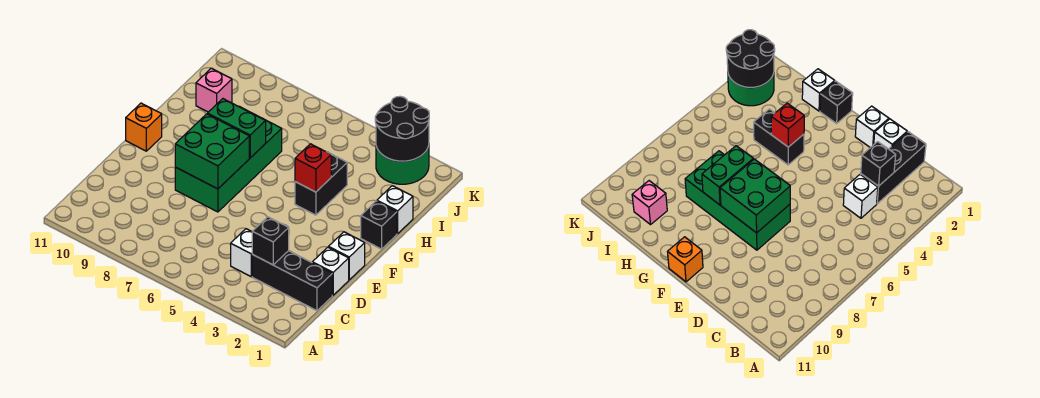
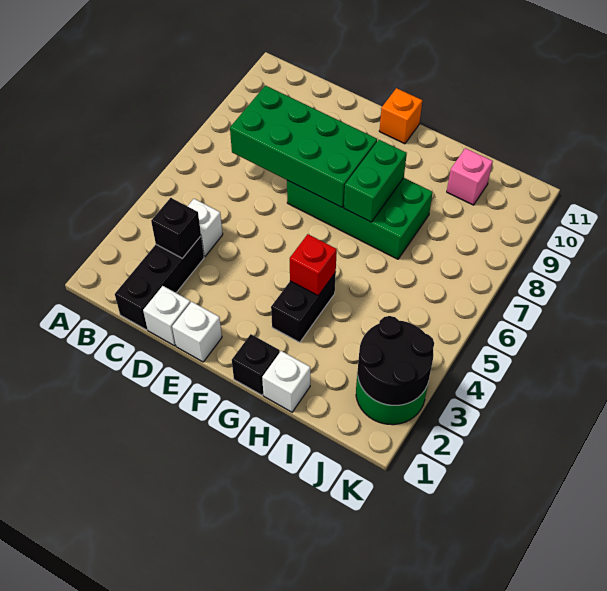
green 2x2 brick [175,114,249,189] -> green 2x4 brick [230,86,377,207]
black 1x2 brick [295,152,347,215] -> black 1x2 brick turned to [271,272,336,342]

